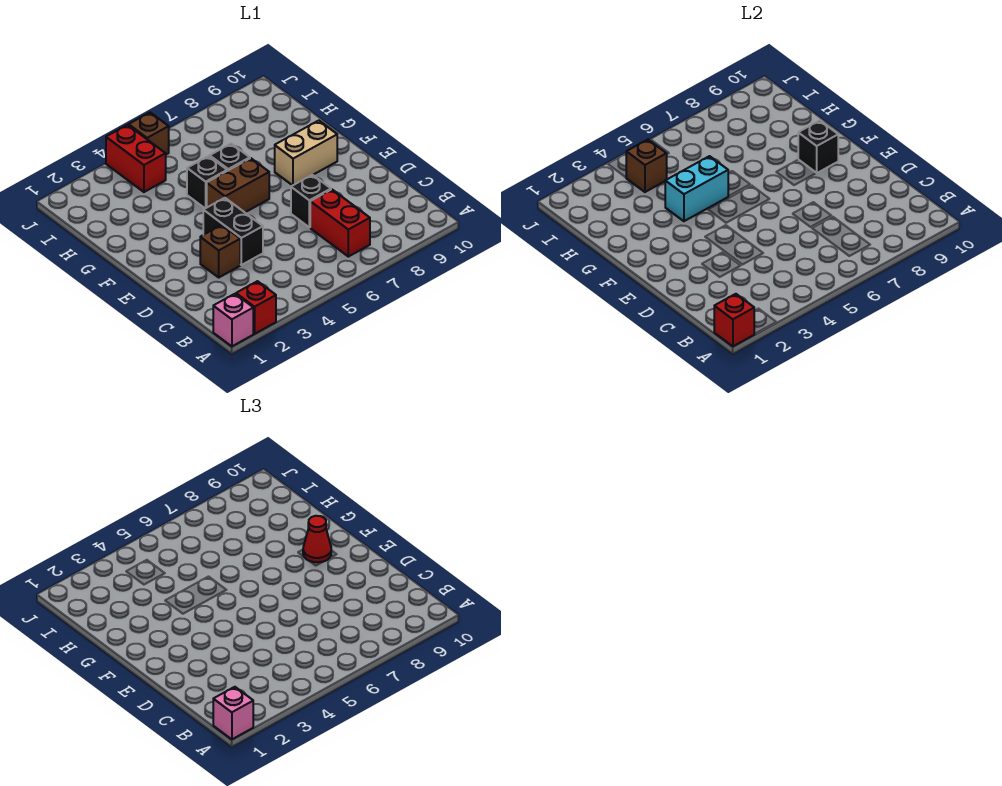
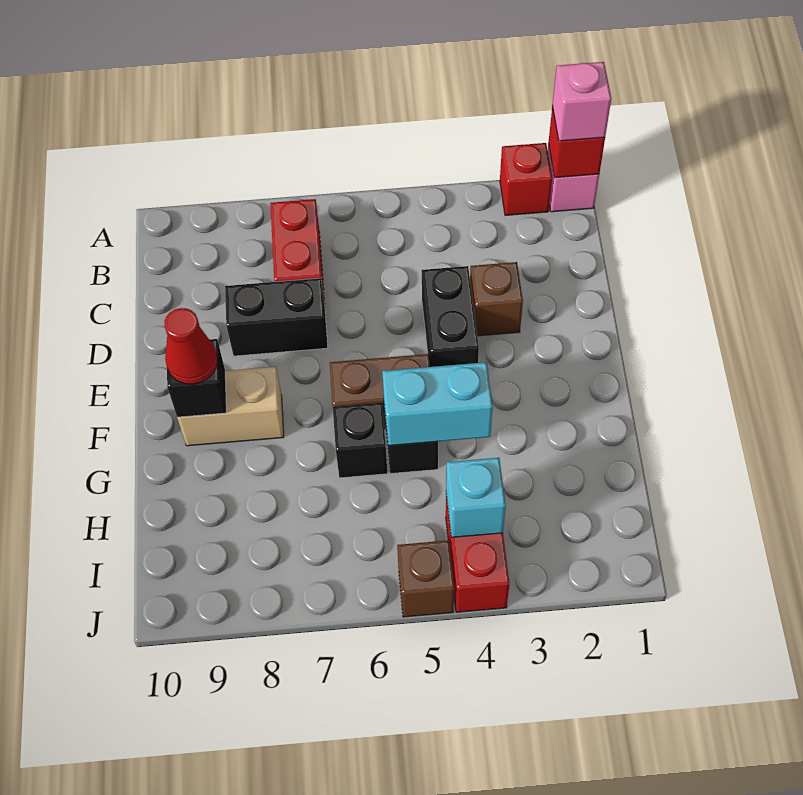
black 1x1 brick [291,175,331,227] -> black 1x2 brick [225,278,328,356]
brown 1x1 brick [626,140,667,192] -> cyan 1x1 brick [446,458,506,537]

